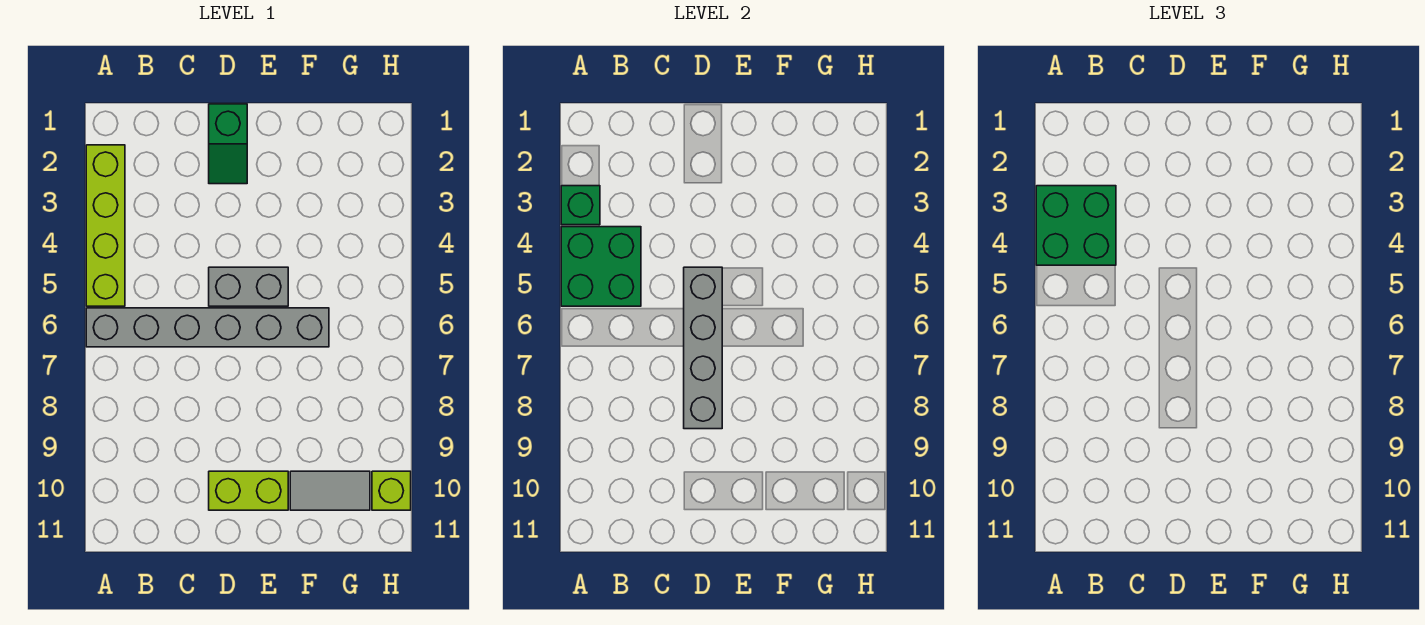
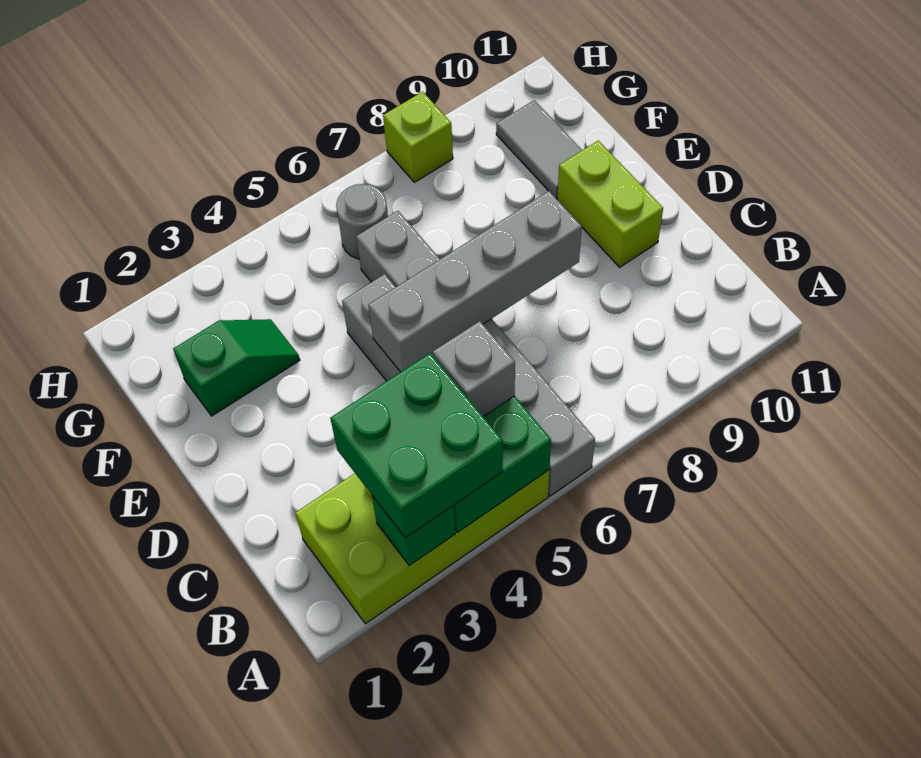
lime 1x4 brick [86,145,125,306] -> lime 2x4 brick [295,470,549,624]
none -> grey 1x1 brick [433,321,515,417]
green 1x2 slope [209,104,247,184] -> green 1x2 slope moved to [173,319,300,416]
none -> grey 1x1 round brick [336,184,388,259]
lime 1x1 brick [372,471,411,510] -> lime 1x1 brick moved to [383,92,453,182]

